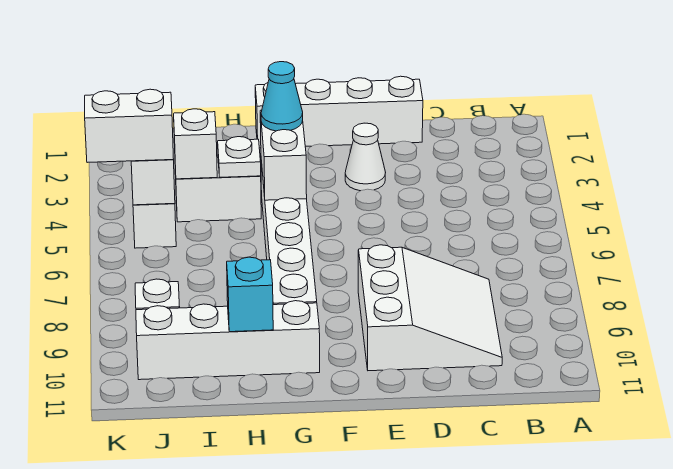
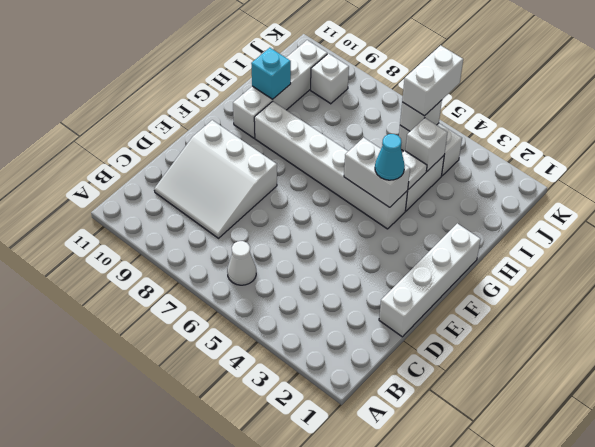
white 1x1 cone [345,123,386,191] -> white 1x1 cone moved to [227,241,256,285]

